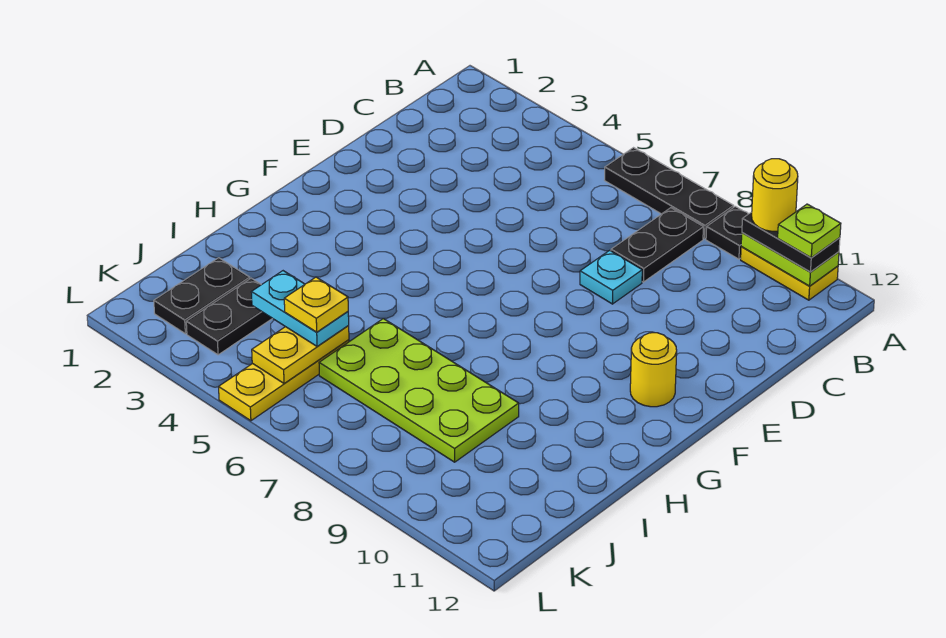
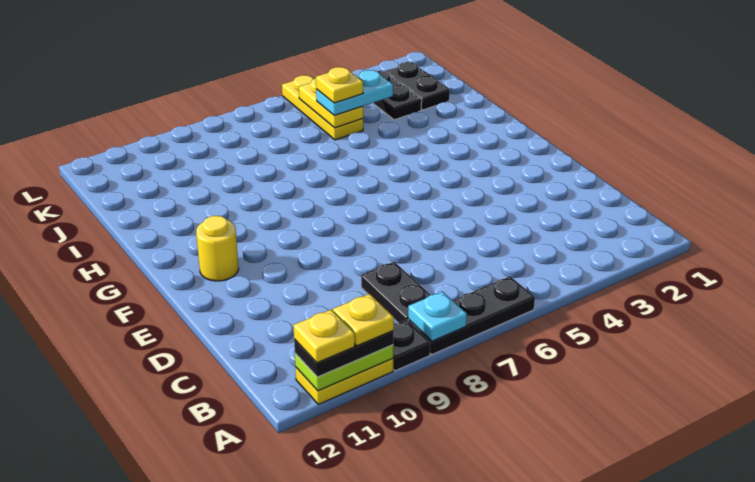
yellow 1x1 round brick [752,159,798,231] -> yellow 1x1 plate [333,294,394,346]
lime 1x1 plate [778,204,841,258] -> yellow 1x1 plate [293,310,355,363]
cyan 1x1 plate [580,250,642,304] -> cyan 1x1 plate moved to [408,292,467,341]
lime 2x4 plate [319,319,519,462] -> none

